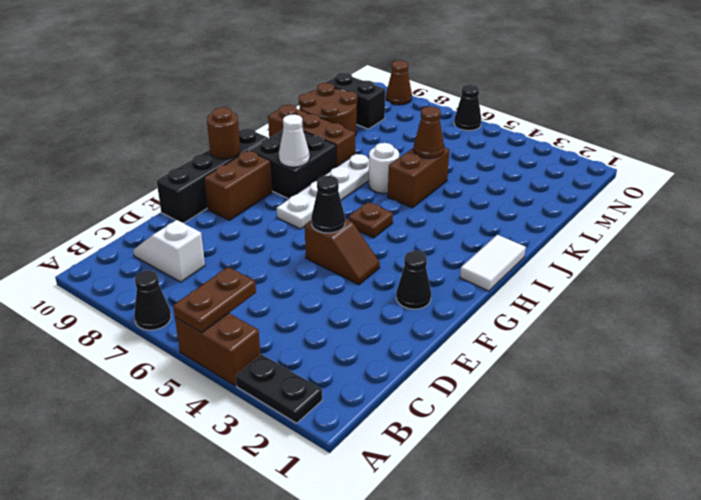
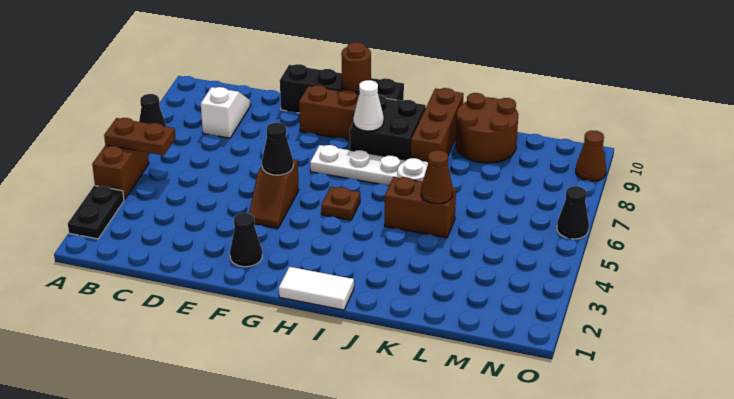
black 1x2 brick [325,72,385,129] -> none

